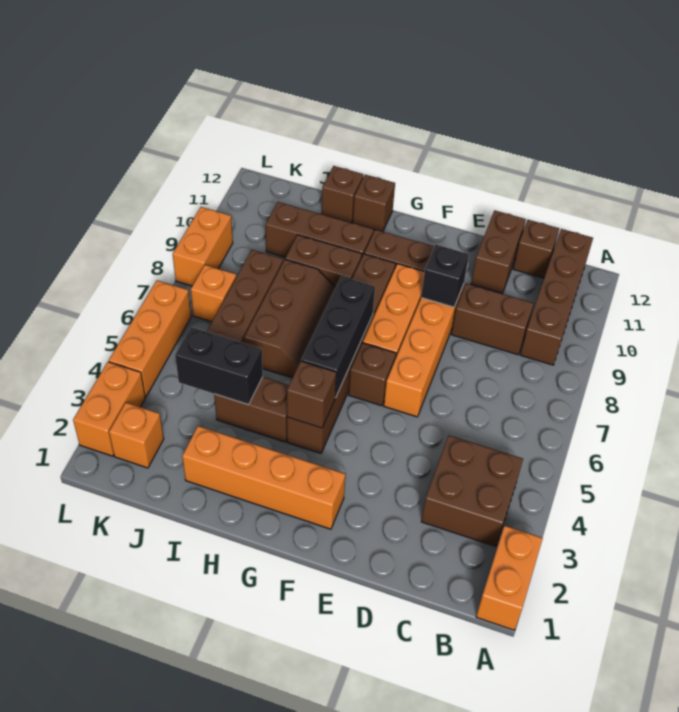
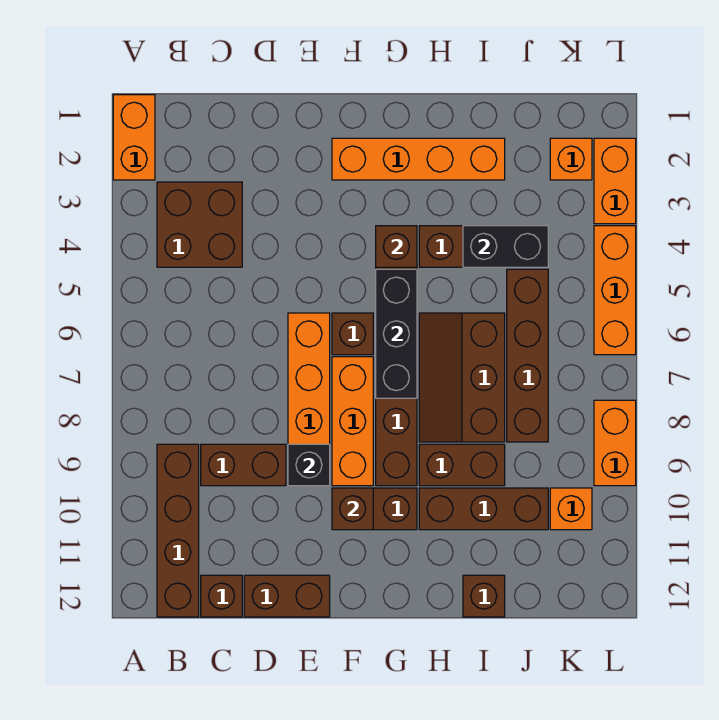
brown 1x2 brick [471,210,526,293] -> brown 1x2 brick turned to [244,575,330,617]
brown 1x1 brick [353,175,395,232] -> brown 1x1 brick moved to [332,488,373,530]
orange 1x1 brick [191,265,236,322] -> orange 1x1 brick moved to [550,488,592,530]

